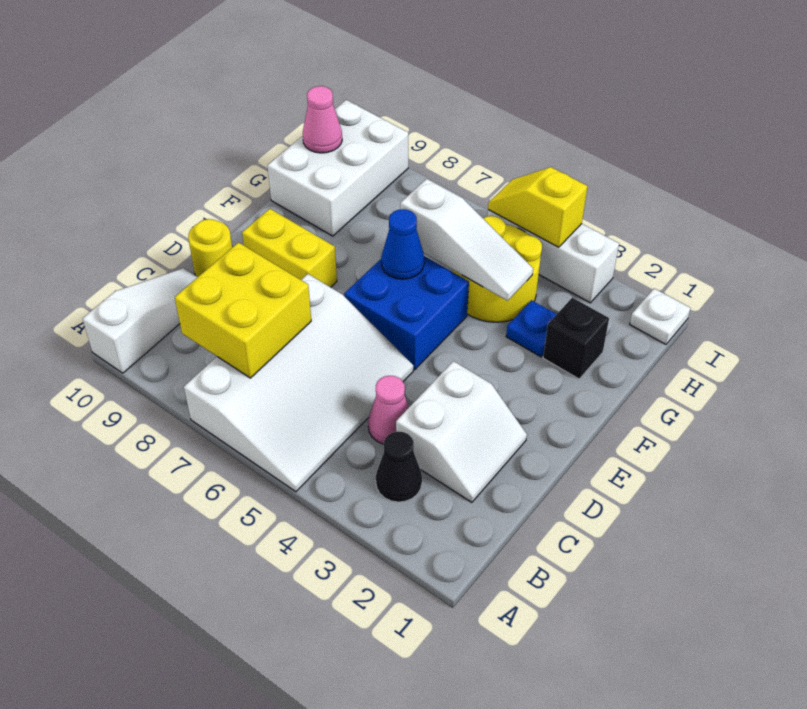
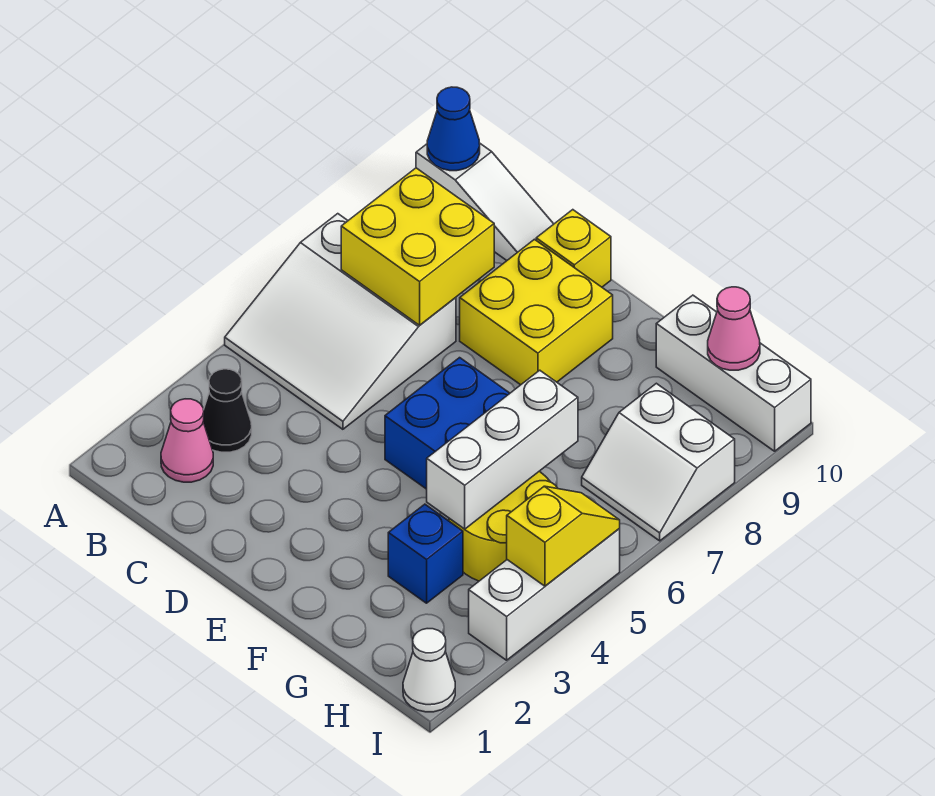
white 3x4 slope [184,274,413,492] -> white 3x3 slope [225,214,456,429]
white 2x2 slope [396,361,527,502] -> white 2x2 slope moved to [582,383,735,541]
pink 1x1 cone [368,376,409,444] -> pink 1x1 cone moved to [161,399,213,482]
yellow 1x1 round brick [188,219,232,277] -> yellow 1x1 brick [536,210,611,287]
yellow 1x2 brick [242,209,337,287] -> yellow 2x2 brick [460,239,613,385]
blue 1x1 cone [381,209,424,279] -> blue 1x1 cone moved to [427,87,480,171]
black 1x1 brick [543,297,609,379] -> none
blue 1x1 plate [506,300,557,357] -> blue 1x1 brick [388,504,463,603]
white 1x3 slope [400,179,533,301] -> white 1x3 brick [427,370,578,529]
white 2x3 brick [267,100,408,236] -> white 1x3 brick [656,295,811,451]
white 1x1 plate [630,288,690,344] -> white 1x1 cone [403,629,455,712]

